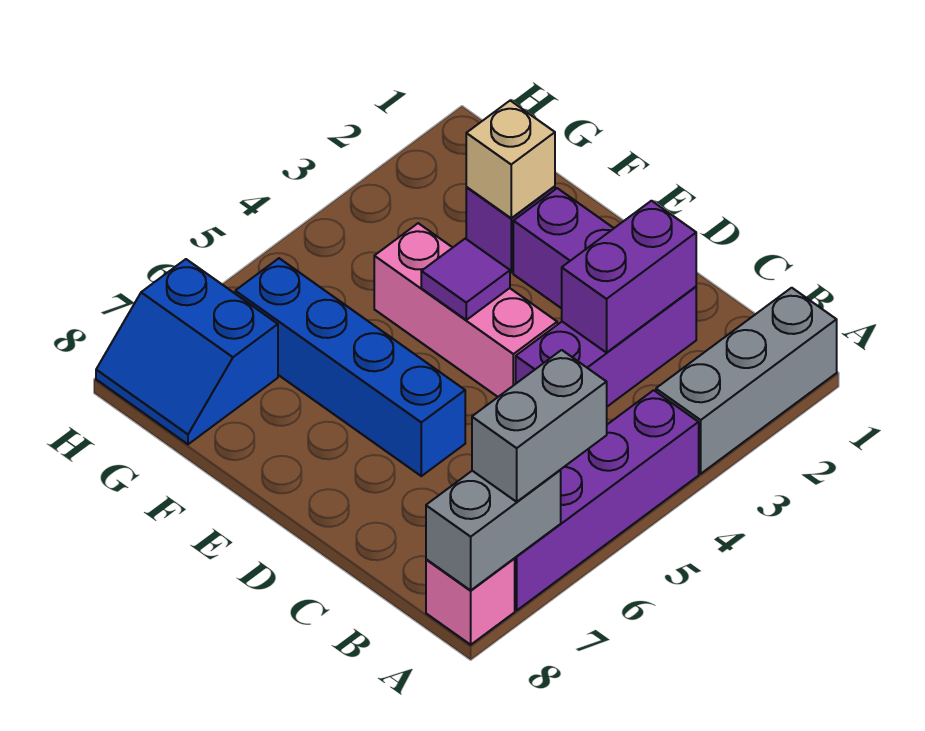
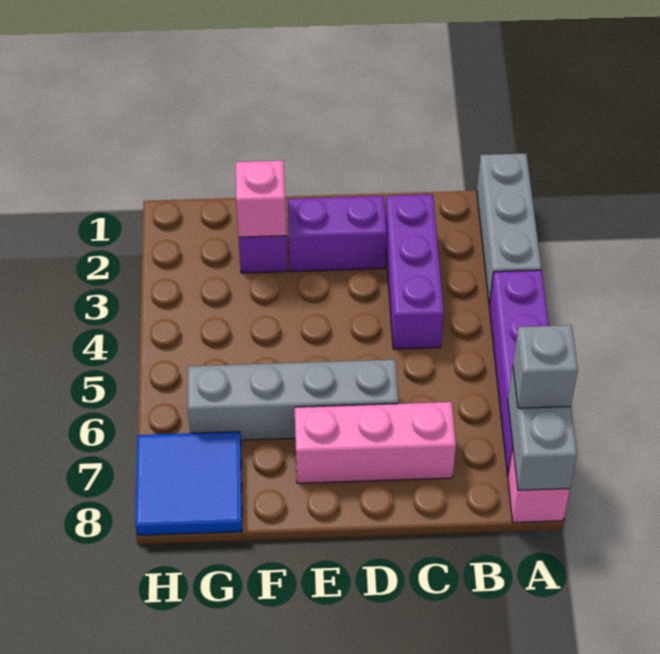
grey 1x2 brick [472,350,607,502] -> grey 1x1 brick [513,325,578,408]
purple 1x2 brick [562,201,696,353] -> none
pink 1x3 brick [374,223,557,397] -> pink 1x3 brick moved to [295,402,456,483]
blue 1x4 brick [235,258,465,476] -> grey 1x4 brick [187,360,399,440]
purple 1x1 tile [421,239,510,320] -> none
tan 1x1 brick [466,101,555,218] -> pink 1x1 brick [236,161,286,237]
blue 2x2 slope [96,259,278,444] -> blue 2x2 tile [135,432,242,535]

